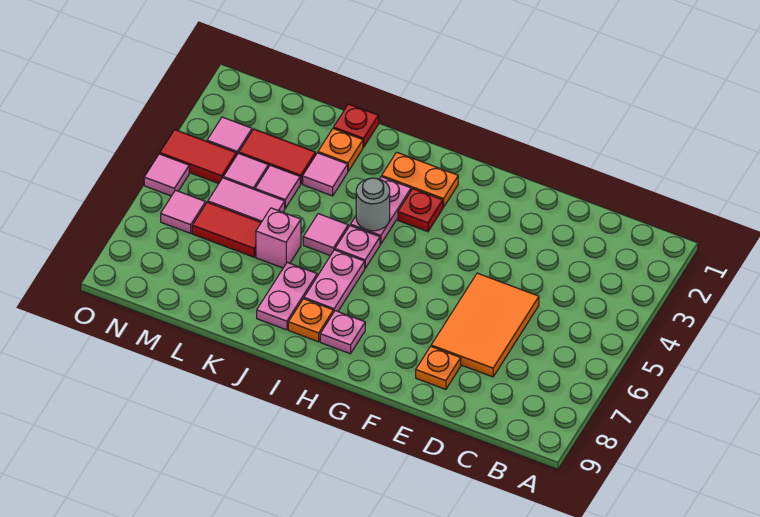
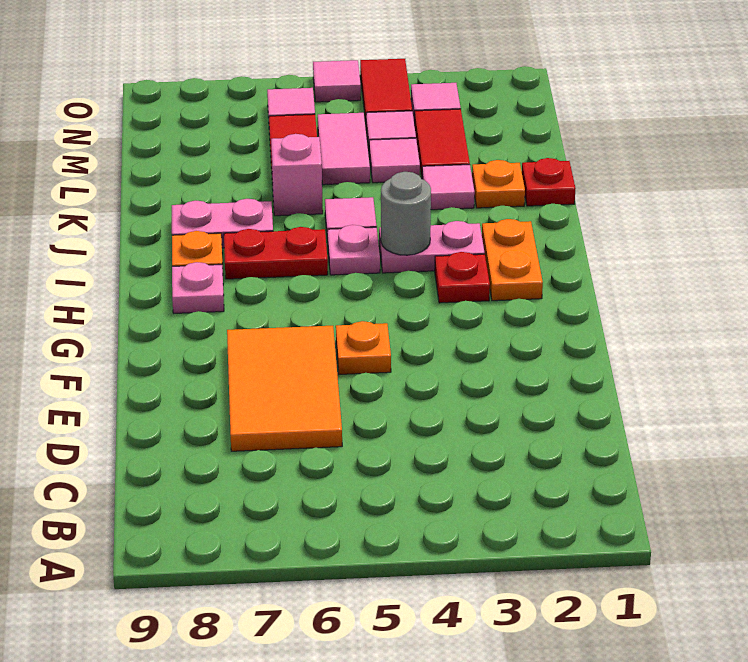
orange 2x3 tile [431,273,539,377] -> orange 2x3 tile turned to [227,326,342,451]
orange 1x1 plate [416,346,461,389] -> orange 1x1 plate moved to [336,321,391,374]
pink 1x2 plate [304,250,365,311] -> red 1x2 plate [224,227,328,279]

